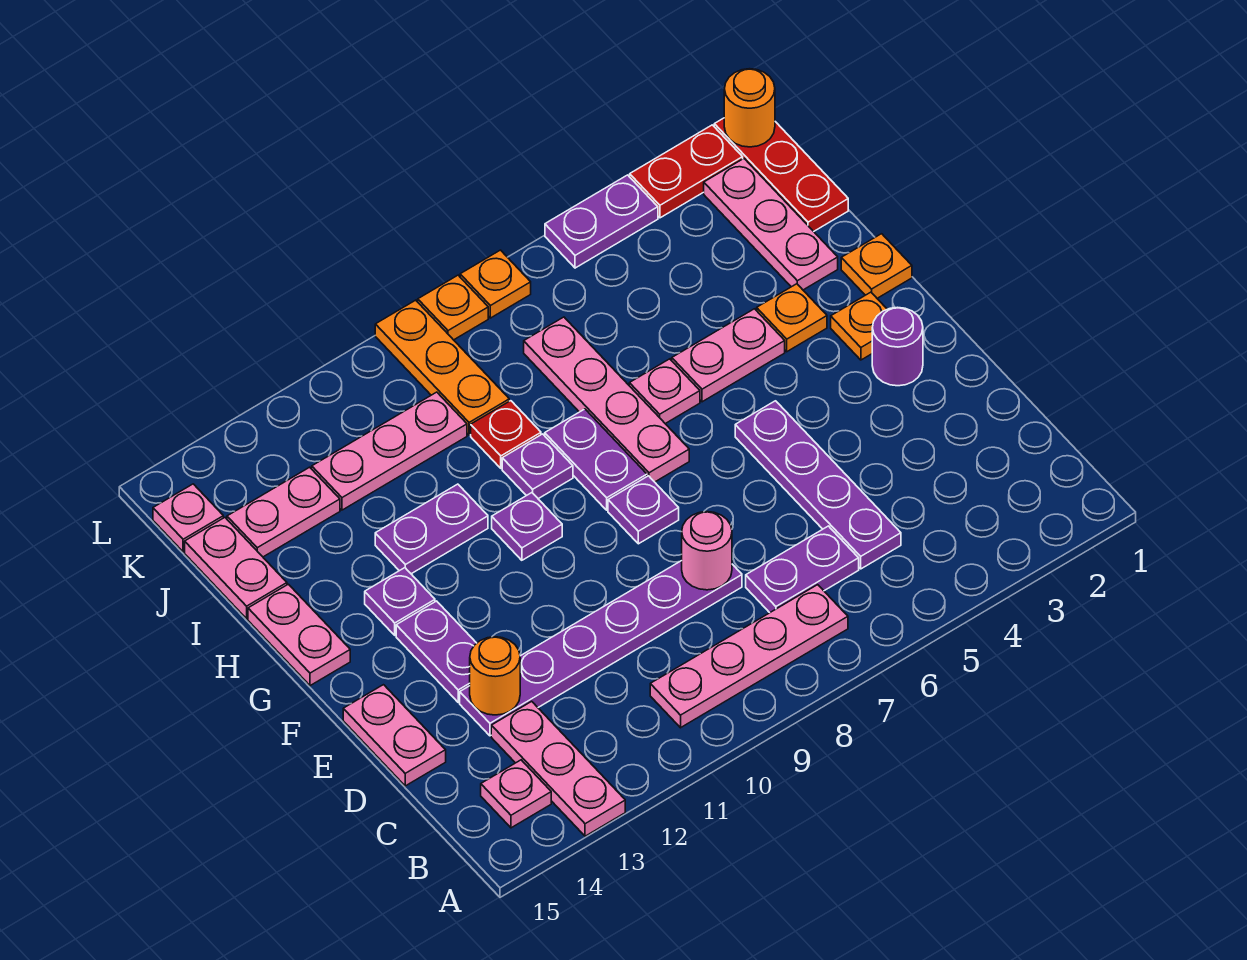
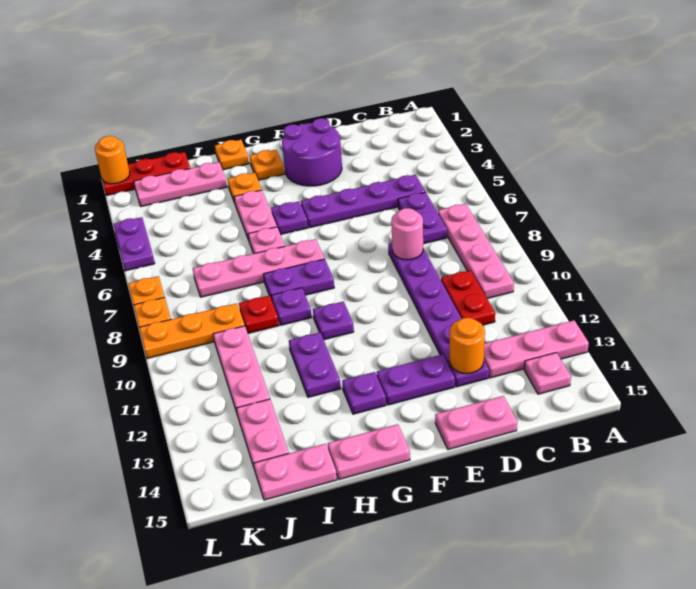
purple 1x1 round brick [872,307,923,386] -> purple 2x2 round brick [282,118,342,186]
purple 1x1 plate [608,476,679,544] -> purple 1x1 plate moved to [271,201,308,235]
pink 1x1 plate [153,484,223,552] -> none
red 1x2 plate [630,125,743,218] -> red 1x2 plate moved to [441,270,495,325]

